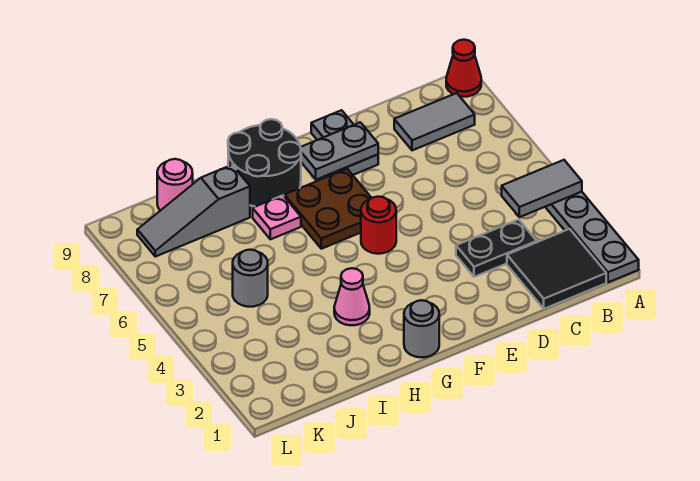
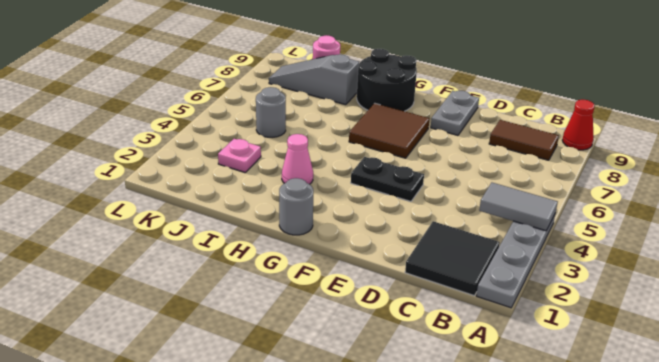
grey 1x2 tile [394,93,475,150] -> brown 1x2 tile [489,120,559,160]
black 1x2 plate [456,220,537,277] -> black 1x2 plate moved to [351,157,424,201]
grey 1x2 plate [300,122,378,180] -> none
red 1x1 round brick [361,197,396,254] -> none
brown 2x2 plate [285,169,372,249] -> brown 2x2 tile [349,103,430,158]
pink 1x1 plate [253,195,301,239] -> pink 1x1 plate moved to [218,139,261,173]

